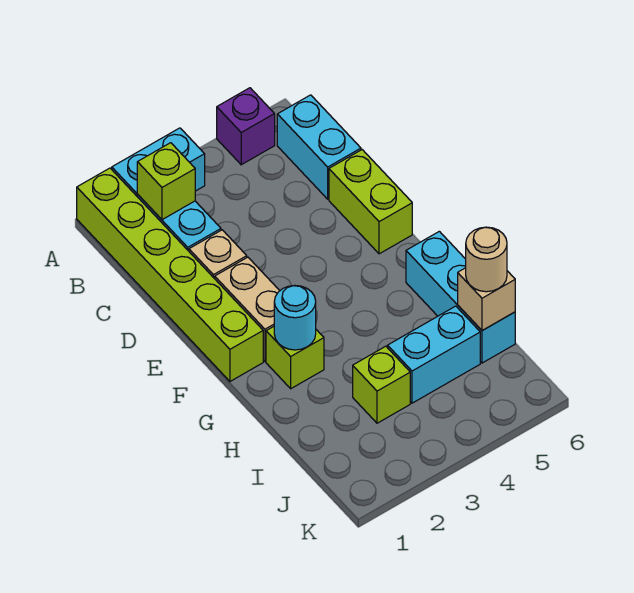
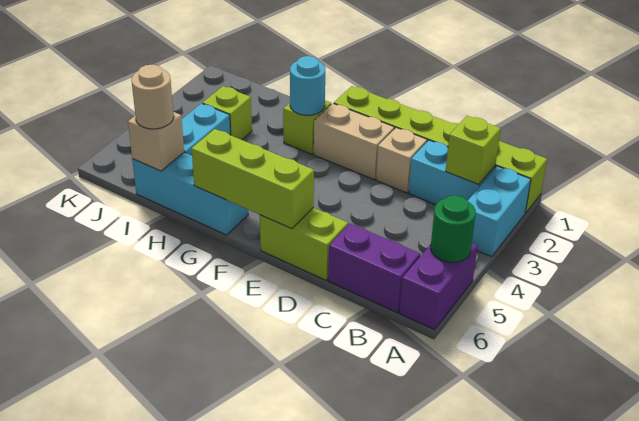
purple 1x1 brick [217,88,275,165] -> purple 1x2 brick [399,243,478,330]
none -> green 1x1 round brick [431,195,476,263]
cyan 1x2 brick [277,95,361,199] -> purple 1x2 brick [328,224,420,313]
none -> lime 1x3 brick [192,129,314,229]

